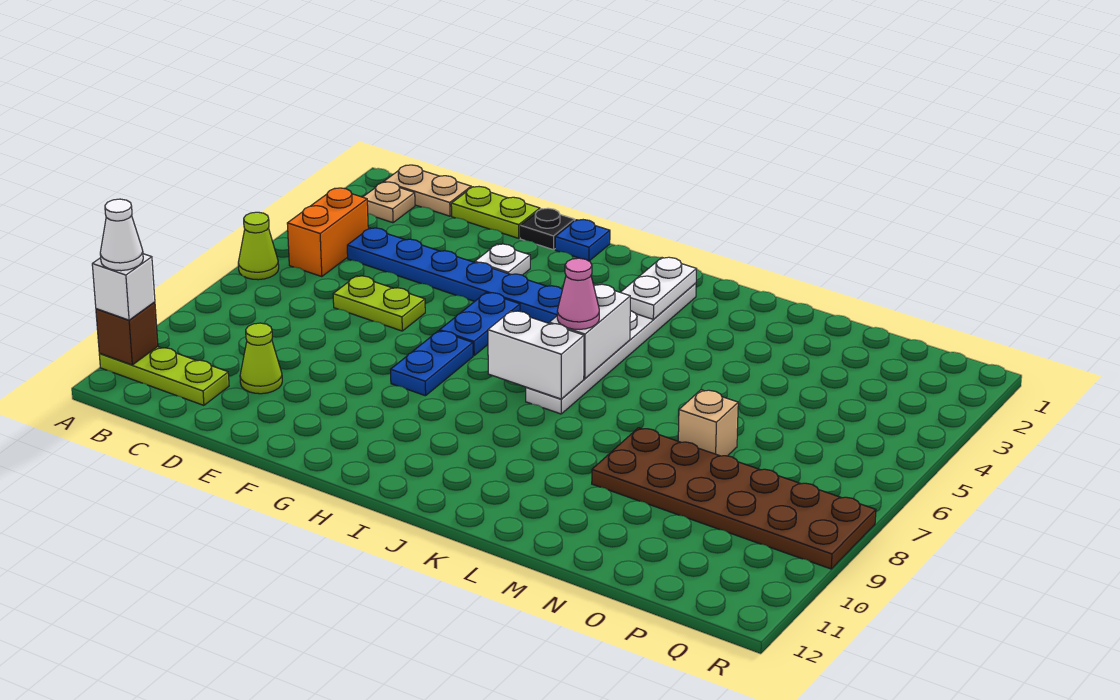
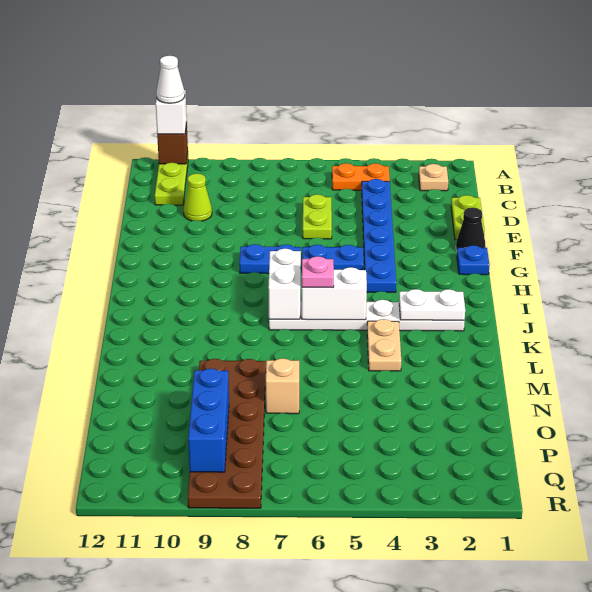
lime 1x1 cone [238,212,279,280] -> none
tan 1x2 plate [384,165,471,216] -> tan 1x2 plate moved to [367,319,401,371]
orange 1x2 brick [287,188,368,277] -> orange 1x2 plate [332,163,390,190]
black 1x1 plate [520,208,575,250] -> black 1x1 cone [456,207,485,250]
white 1x1 plate [475,244,530,275] -> none
pink 1x1 cone [557,258,599,329] -> pink 1x1 plate [302,256,334,288]
none -> blue 1x3 brick [188,369,229,472]

